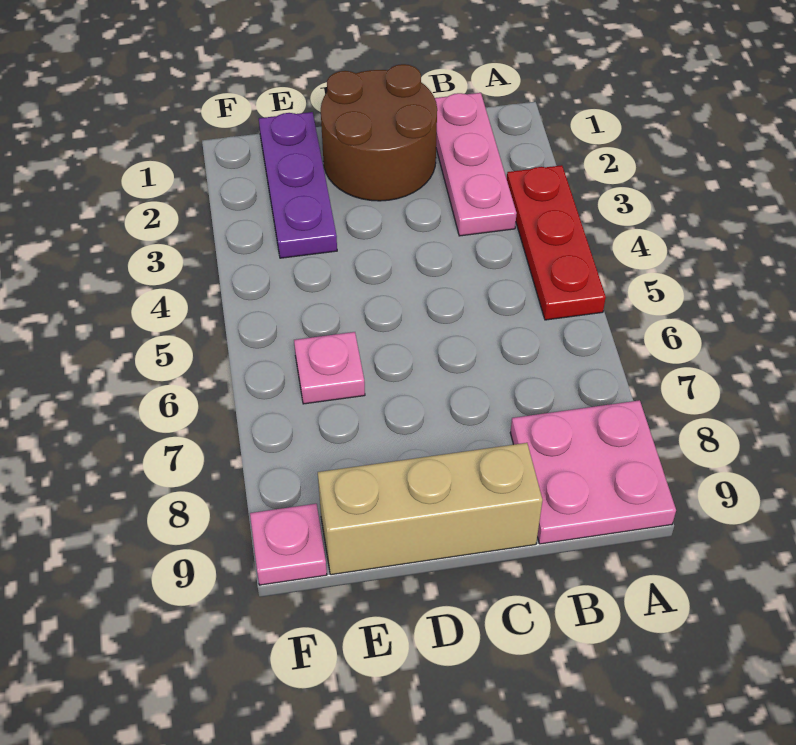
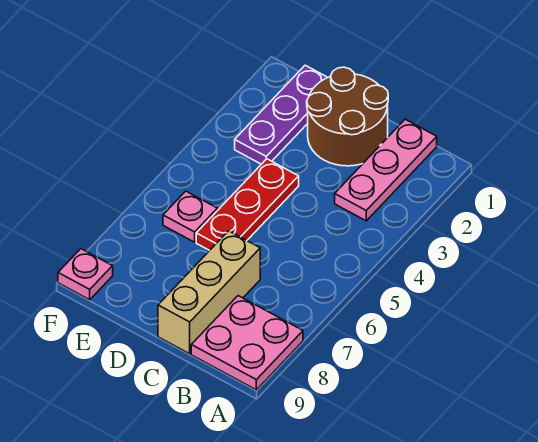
red 1x3 plate [507,165,606,320] -> red 1x3 plate moved to [196,159,299,251]
tan 1x3 brick [318,443,543,575] -> tan 1x3 brick turned to [158,231,260,354]

